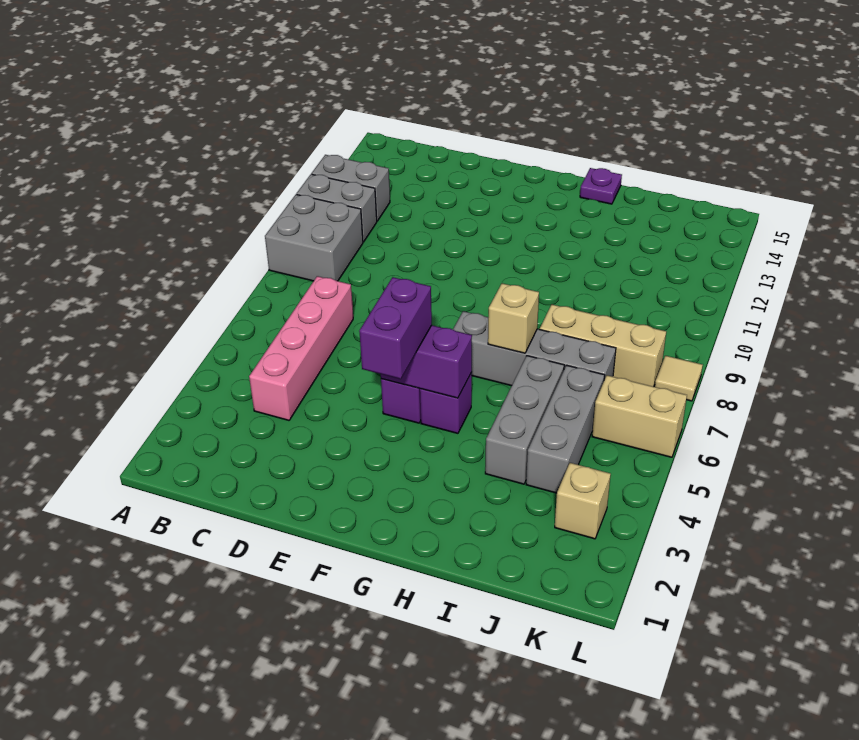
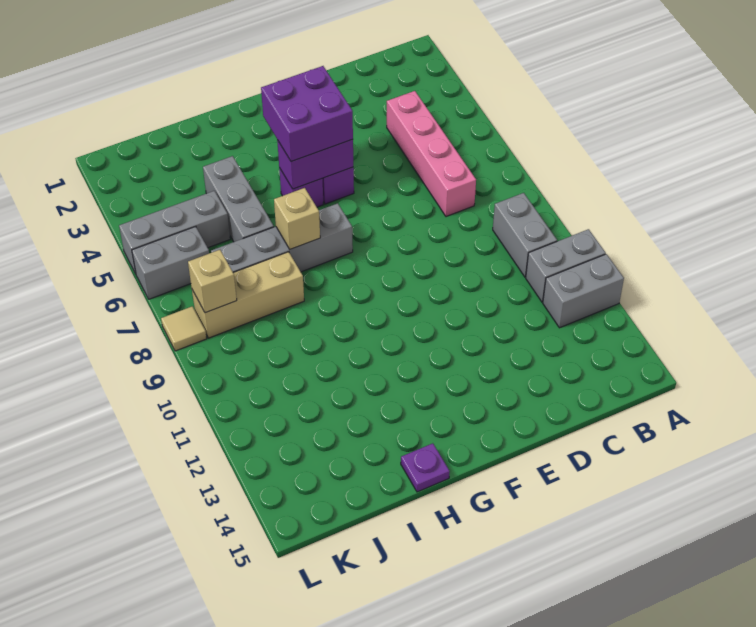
grey 2x2 brick [265,194,363,281] -> grey 1x2 brick [493,193,557,277]
purple 1x2 brick [359,277,432,379] -> purple 2x2 brick [261,66,353,162]
grey 1x3 brick [526,365,604,493] -> grey 1x3 brick turned to [119,191,230,274]
tan 1x1 brick [555,463,611,539] -> tan 1x1 brick moved to [188,250,237,313]
tan 1x2 brick [592,375,687,457] -> grey 1x2 brick [132,227,209,299]

